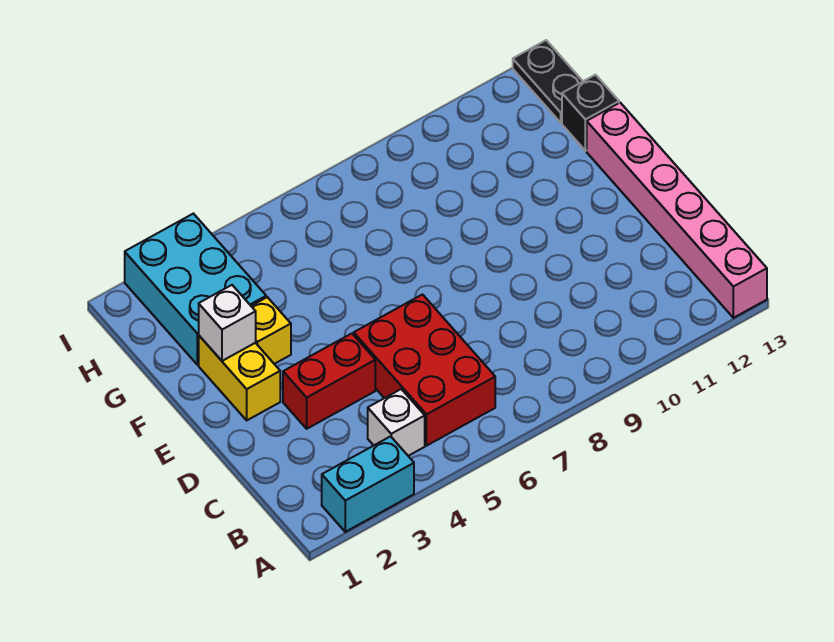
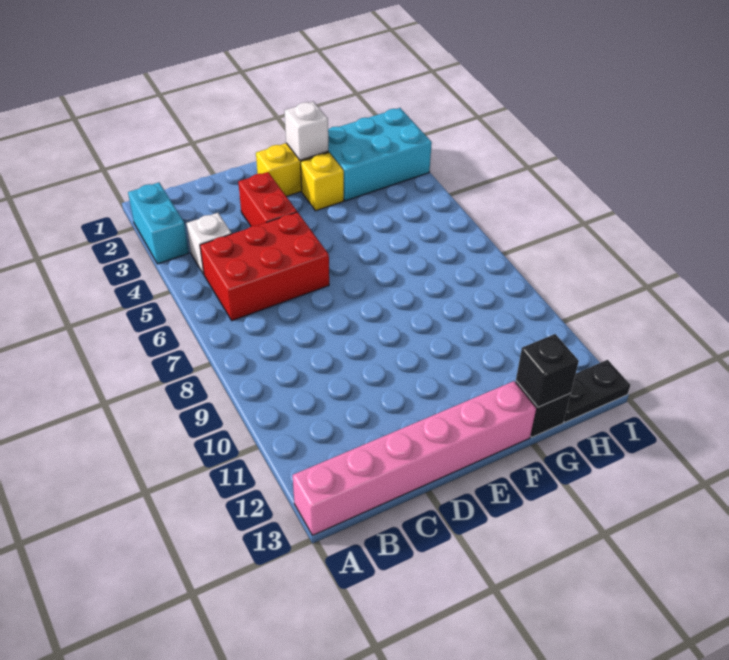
none -> black 1x1 brick [516,334,579,407]

